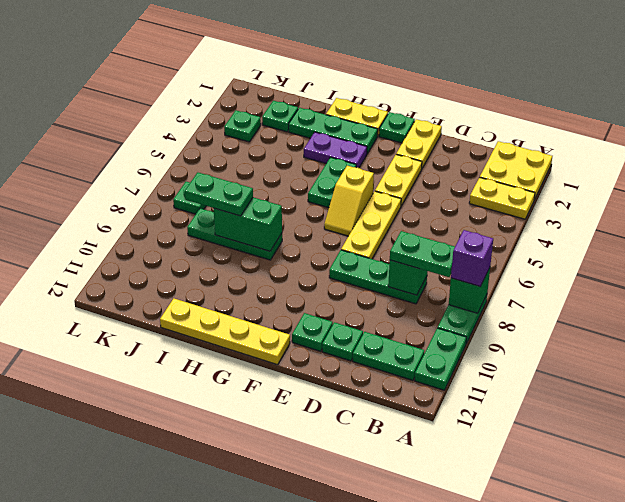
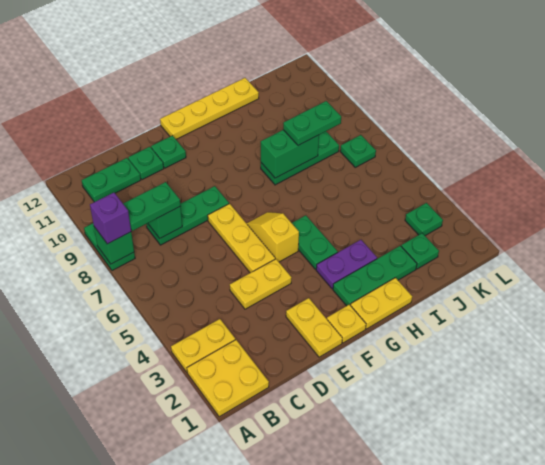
green 1x2 plate [415,328,467,390] -> none
yellow 1x2 plate [375,155,422,206] -> yellow 1x2 plate turned to [230,259,292,309]
green 1x1 plate [379,112,415,143] -> yellow 1x1 plate [327,304,366,343]

